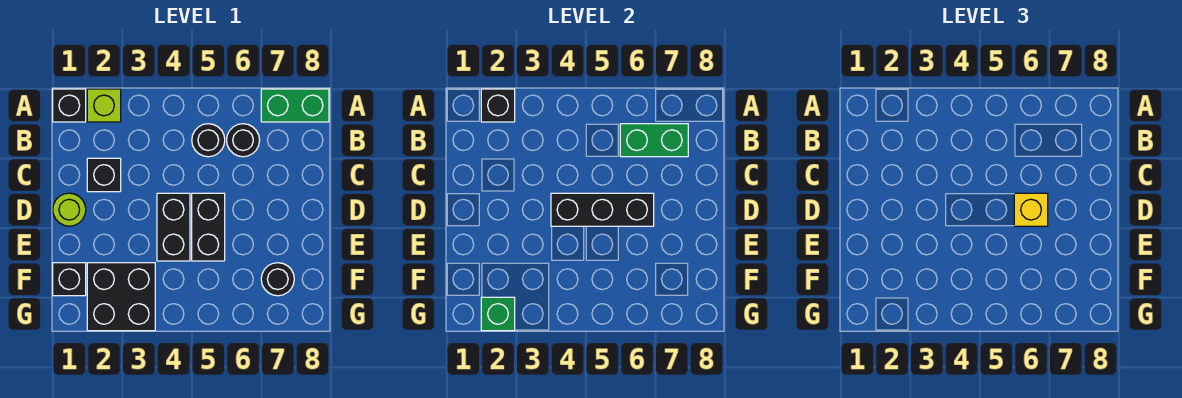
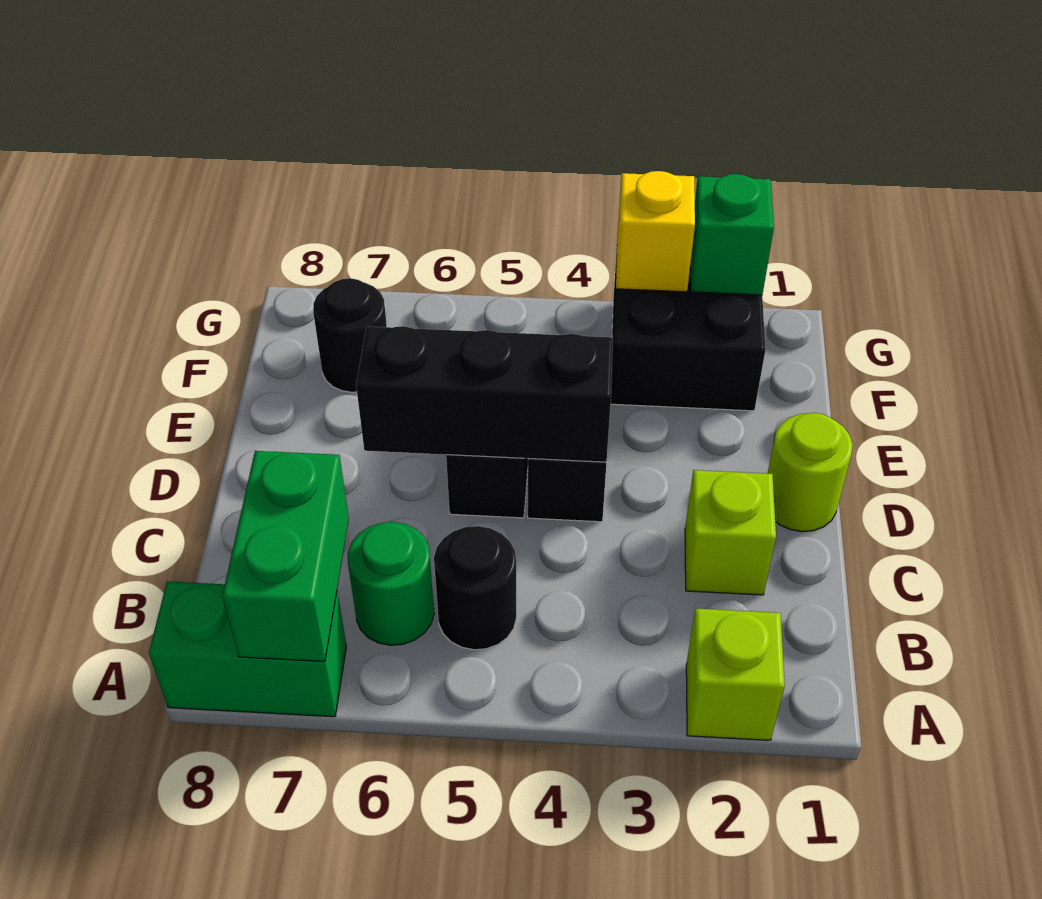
black 1x1 brick [53,89,86,122] -> none
black 1x1 brick [481,89,515,122] -> none
black 1x1 round brick [227,124,260,157] -> green 1x1 round brick [348,522,434,645]
green 1x2 brick [620,124,688,157] -> green 1x2 brick turned to [222,451,349,662]
black 1x1 brick [87,158,121,192] -> lime 1x1 brick [685,470,776,595]
yellow 1x1 brick [1014,193,1048,226] -> yellow 1x1 brick moved to [616,171,695,292]
black 1x1 brick [53,263,86,296] -> none

